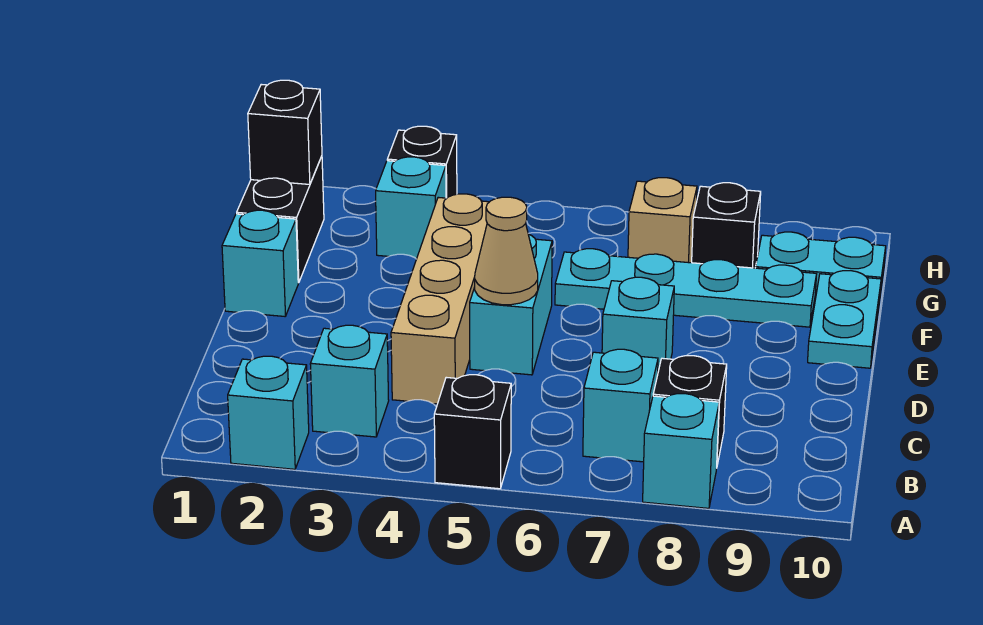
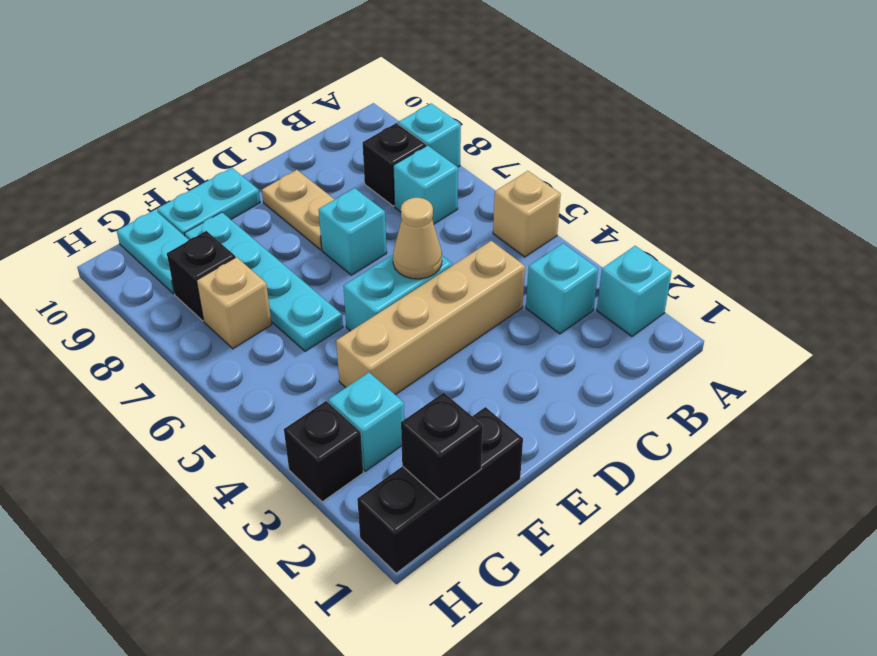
black 1x1 brick [434,375,511,489] -> tan 1x1 brick [493,171,561,257]
none -> tan 1x2 plate [262,170,335,250]
cyan 1x1 brick [222,210,298,316] -> none
black 1x2 brick [237,156,324,283] -> black 1x3 brick [357,407,523,573]

